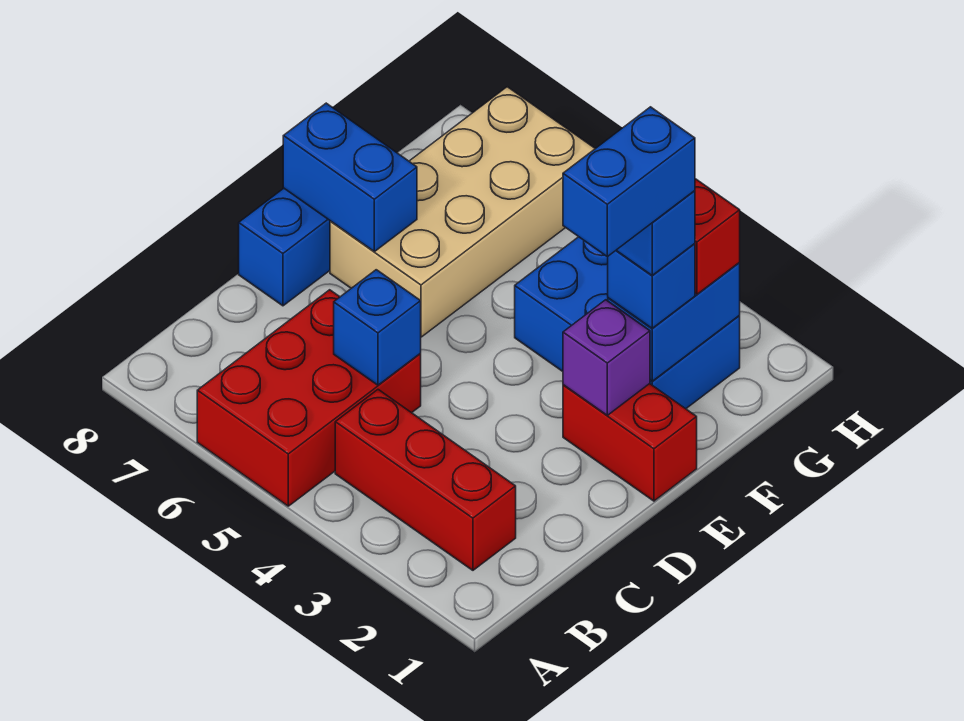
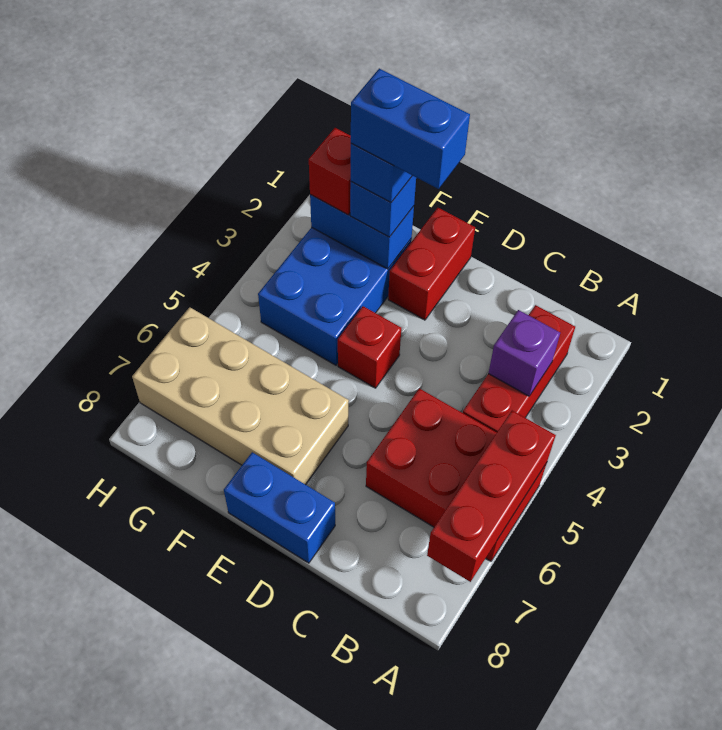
none -> red 1x3 brick [427,411,556,582]
blue 1x1 brick [334,270,421,385] -> none
purple 1x1 brick [563,300,650,415] -> purple 1x1 brick moved to [488,310,560,396]
none -> red 1x1 brick [338,306,401,388]
blue 1x2 brick [283,103,417,252] -> none

